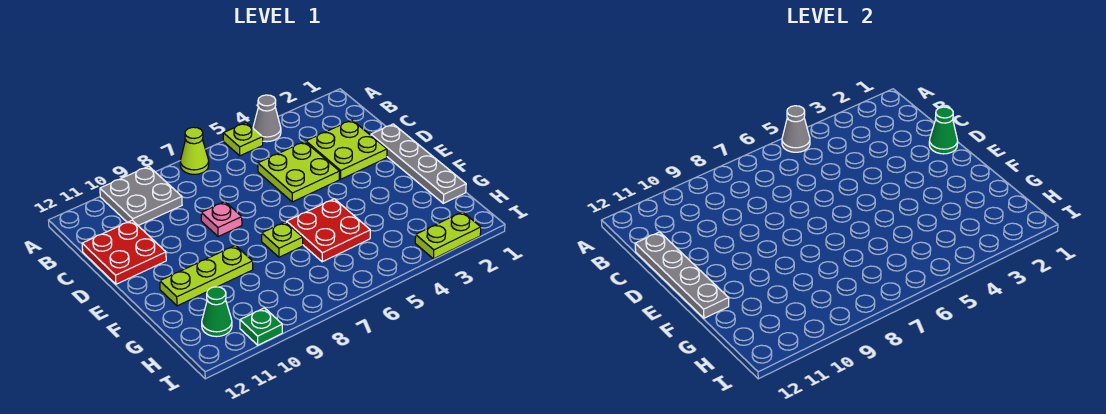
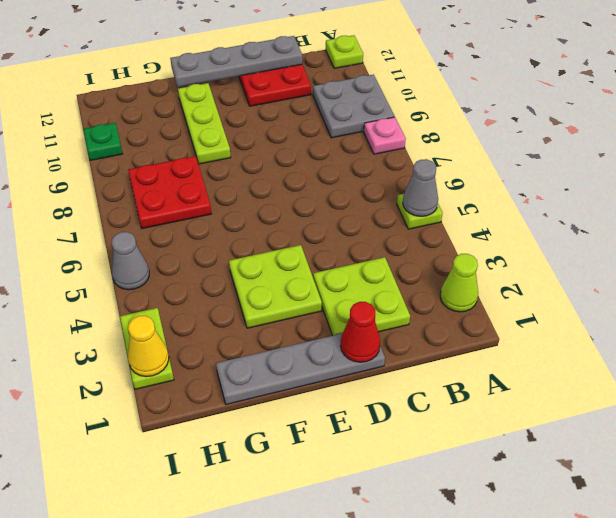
grey 1x1 cone [253,95,281,142] -> grey 1x1 cone moved to [111,232,149,290]
lime 1x1 cone [180,127,209,174] -> lime 1x1 cone moved to [440,254,478,312]
lime 2x2 plate [258,142,340,202] -> lime 2x2 plate moved to [229,245,322,328]
green 1x1 cone [929,107,958,154] -> red 1x1 cone [341,302,380,362]
pink 1x1 plate [201,202,242,237] -> pink 1x1 plate moved to [364,117,406,154]
red 2x2 plate [287,199,370,262] -> red 2x2 plate moved to [128,156,211,229]
lime 1x1 plate [262,222,303,257] -> lime 1x1 plate moved to [326,35,363,68]
green 1x1 cone [202,287,232,337] -> none
none -> yellow 1x1 cone [128,316,169,377]

